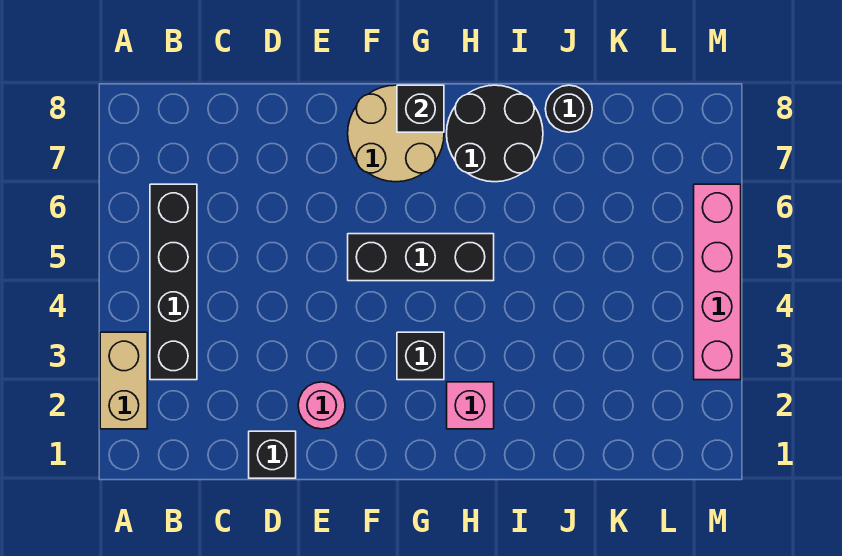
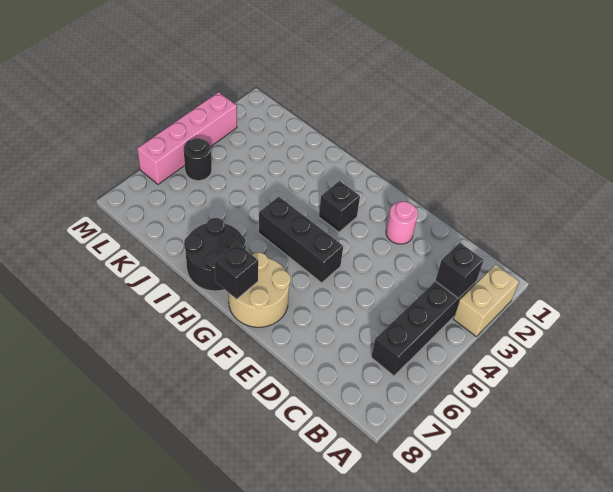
black 1x1 brick [249,431,296,478] -> black 1x1 brick moved to [436,243,483,298]
pink 1x1 brick [447,382,494,429] -> none
black 1x1 round brick [545,85,592,132] -> black 1x1 round brick moved to [184,138,212,181]

